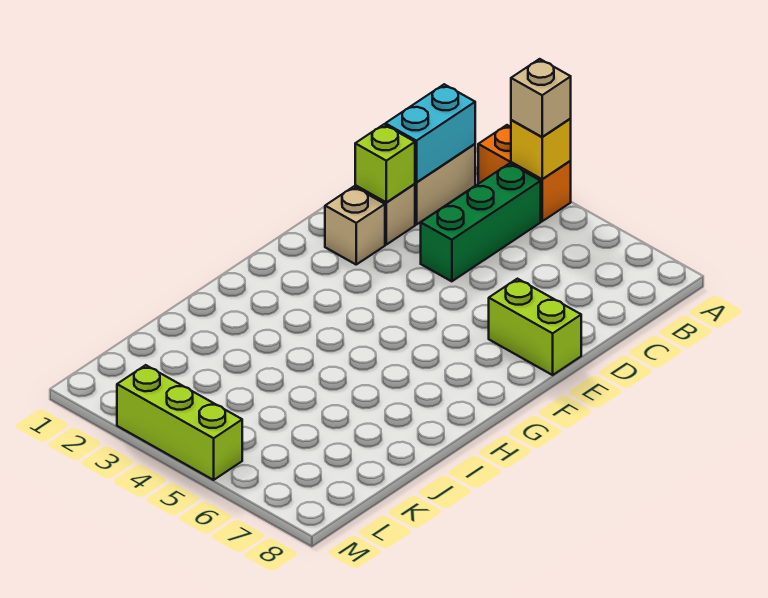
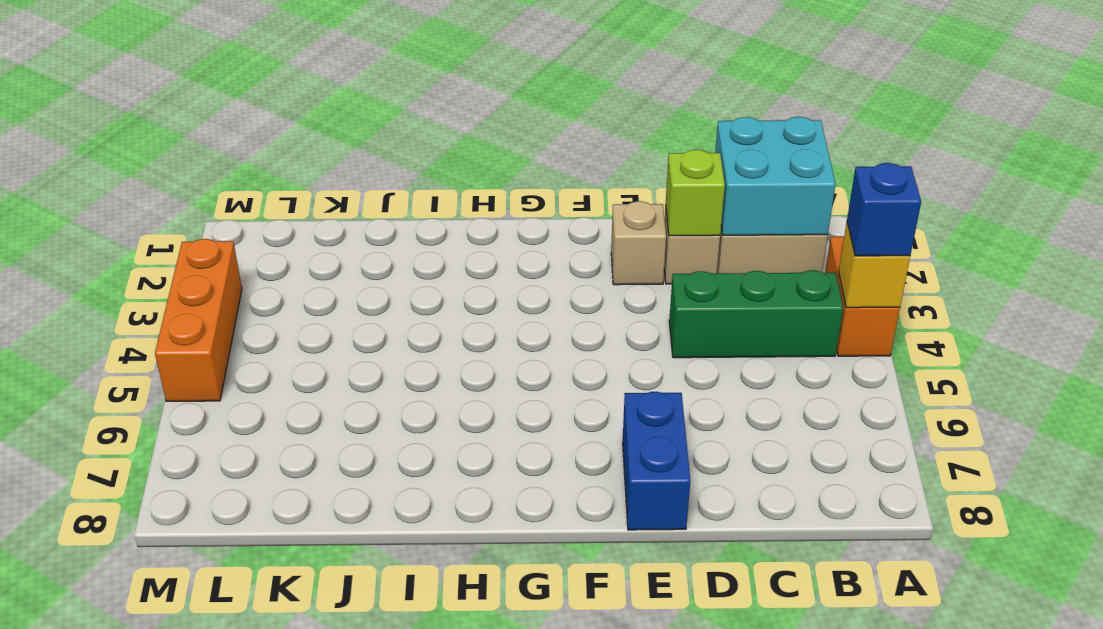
tan 1x1 brick [511,59,571,137] -> blue 1x1 brick [847,163,921,256]
cyan 1x2 brick [385,84,475,183] -> cyan 2x2 brick [715,117,836,235]
lime 1x2 brick [489,279,581,375] -> blue 1x2 brick [623,392,690,530]
lime 1x3 brick [117,365,242,480] -> orange 1x3 brick [155,239,242,401]

